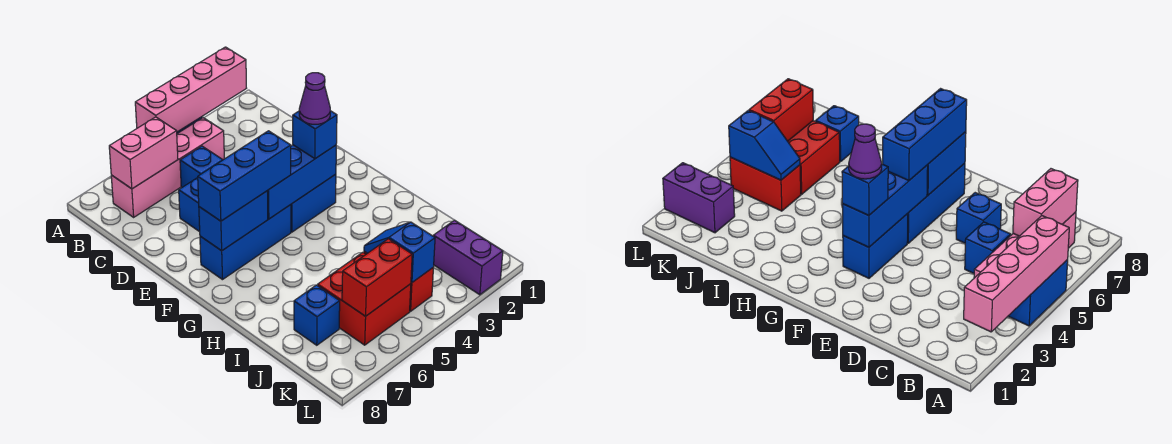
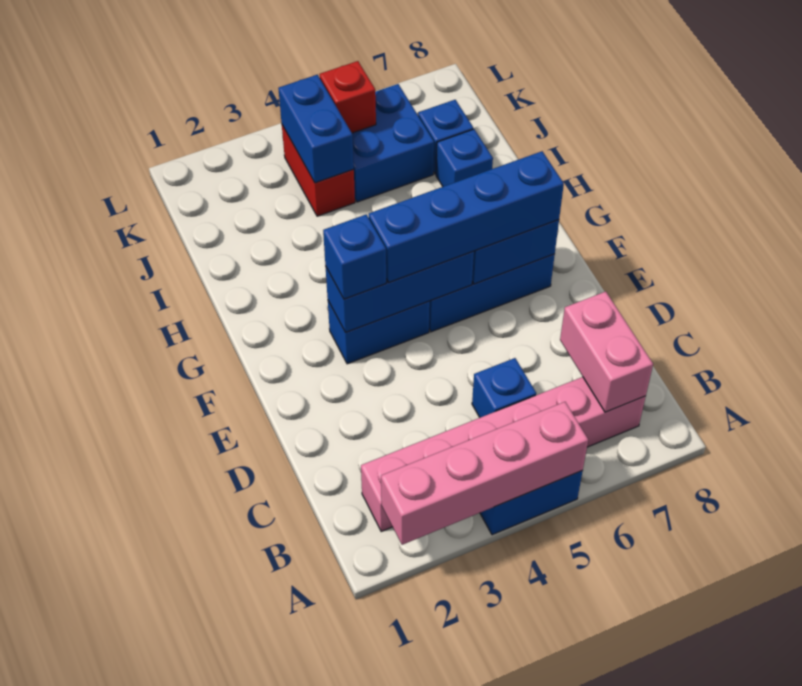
pink 1x4 brick [111,118,224,217] -> pink 1x6 brick [361,377,646,531]
pink 1x2 brick [109,117,178,189] -> pink 1x2 brick turned to [560,292,653,412]
blue 1x1 brick [179,178,200,232] -> blue 1x1 brick moved to [436,129,493,187]
purple 1x1 cone [299,73,330,124] -> none
blue 1x3 brick [198,131,291,221] -> blue 1x4 brick [369,151,564,283]
blue 1x2 slope [364,222,435,282] -> blue 1x2 brick [278,75,354,183]
red 2x2 brick [318,252,411,345] -> blue 2x2 brick [352,84,434,202]
purple 1x2 brick [433,220,503,295] -> none
red 1x2 brick [342,239,412,316] -> red 1x1 brick [320,61,376,133]

